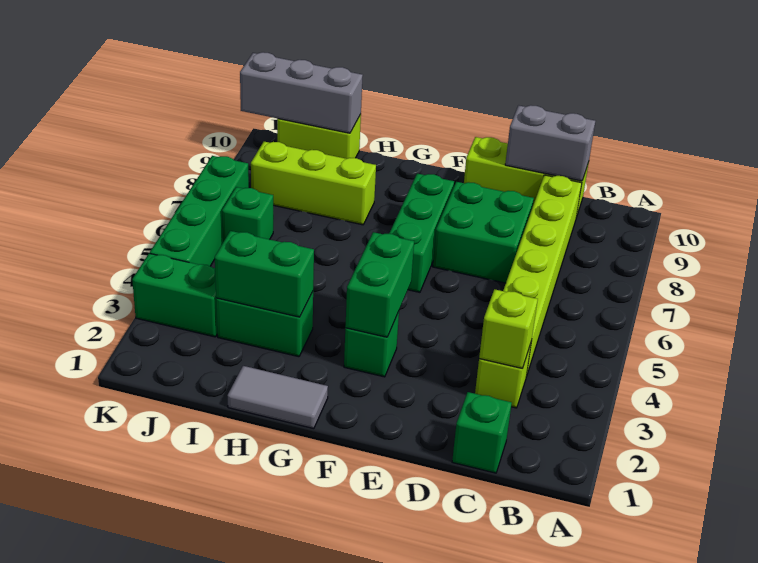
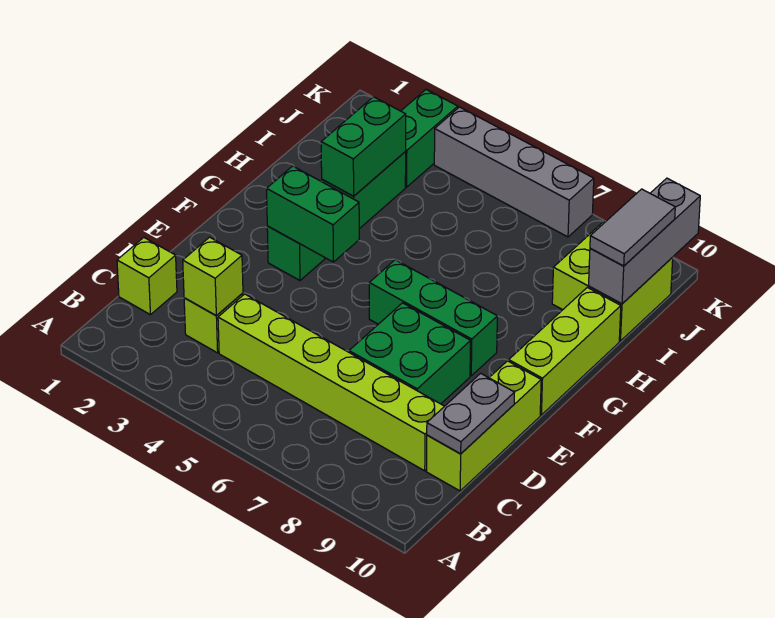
green 1x1 brick [452,392,512,473] -> lime 1x1 brick [117,238,177,315]
grey 1x2 brick [505,105,595,181] -> grey 1x2 plate [427,373,515,454]
grey 1x2 tile [227,366,328,429] -> grey 1x2 tile moved to [590,189,675,266]
lime 1x3 brick [251,142,376,225] -> lime 1x3 brick moved to [509,287,621,415]
lime 1x2 brick [277,114,361,159] -> lime 2x2 brick [552,221,673,341]
green 1x1 brick [222,187,273,242] -> none
green 1x4 brick [150,156,249,266] -> grey 1x4 brick [434,107,594,237]

